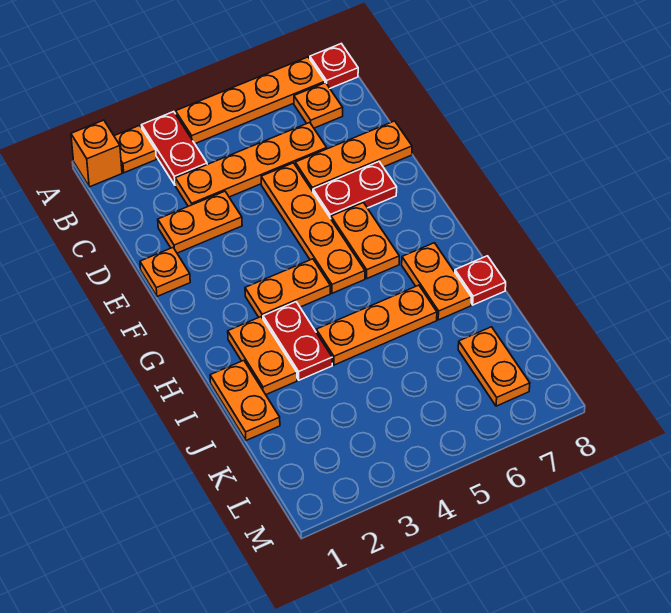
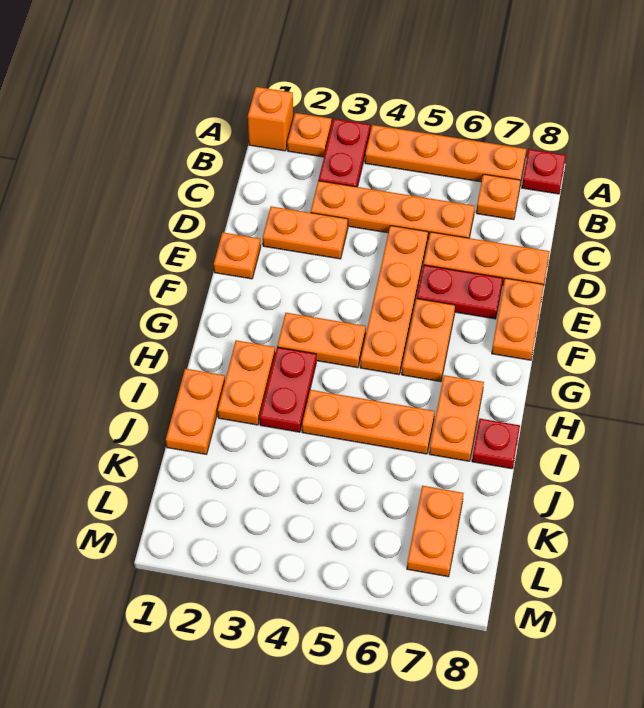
none -> orange 1x2 plate [492,278,544,360]

